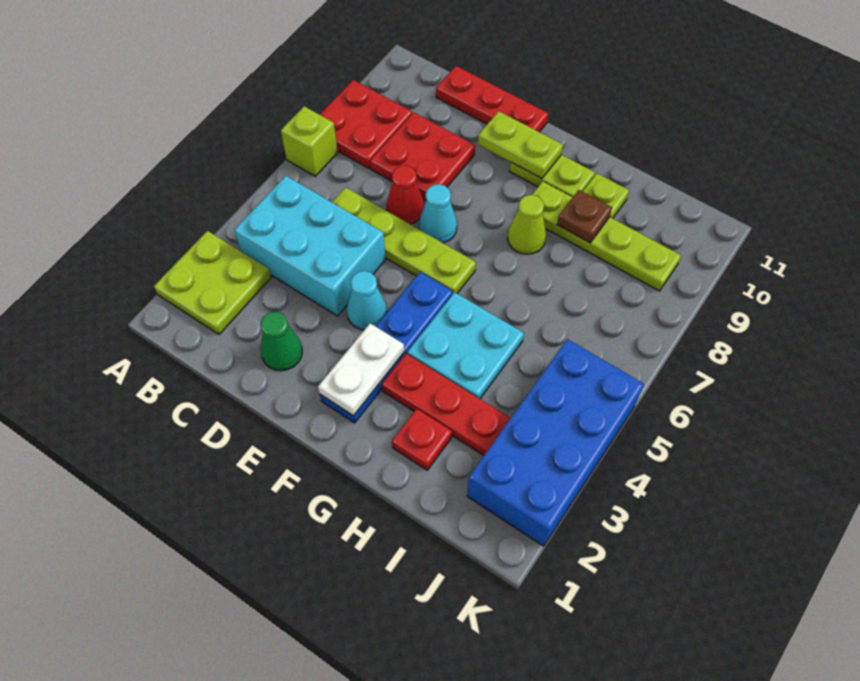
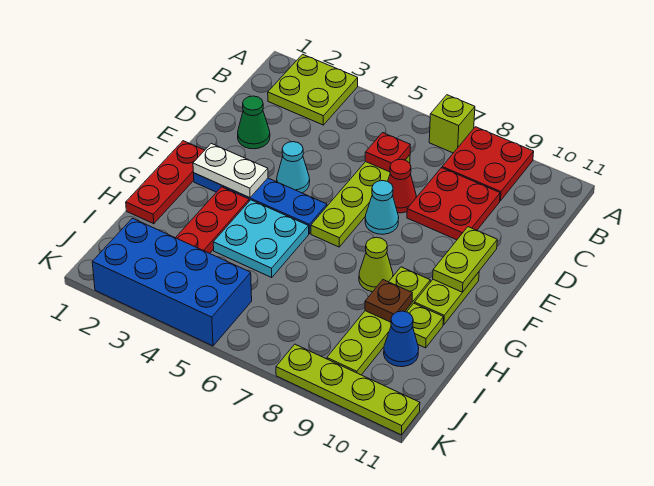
cyan 2x3 brick [234,176,385,316] -> none
red 1x3 plate [436,66,548,132] -> red 1x3 plate moved to [126,141,205,224]
red 1x1 plate [392,409,452,470] -> red 1x1 plate moved to [365,133,410,172]
none -> blue 1x1 cone [384,311,419,367]
none -> lime 1x4 plate [276,344,420,435]

